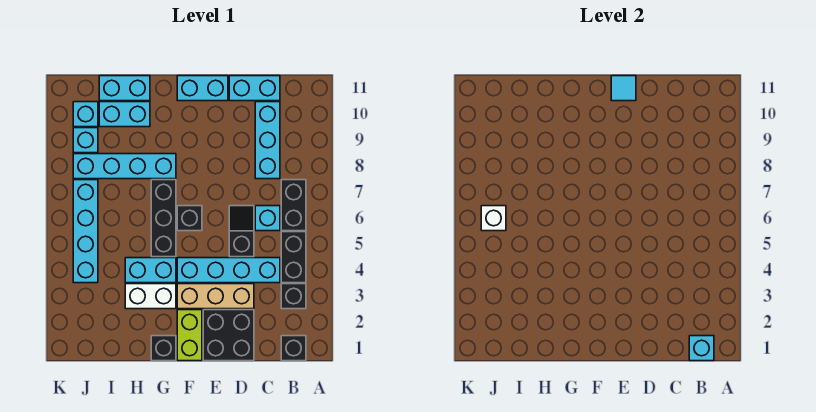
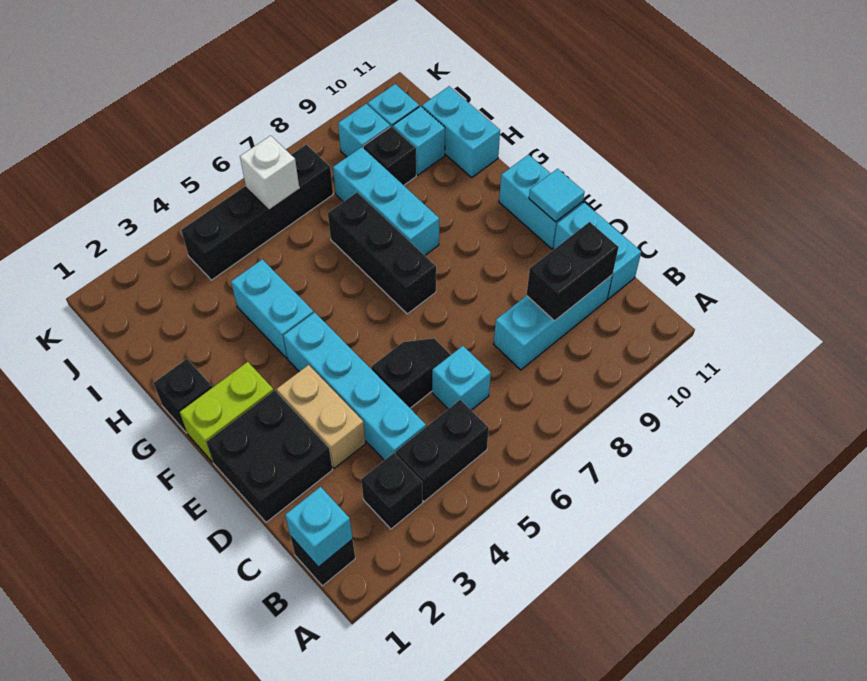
black 1x2 brick [281,180,306,231] -> black 1x2 brick moved to [527,222,619,321]
tan 1x3 brick [177,284,254,309] -> tan 1x2 brick [276,365,366,468]
black 1x1 brick [177,206,202,231] -> black 1x1 brick moved to [363,126,416,185]
white 1x2 brick [125,284,176,309] -> none
black 1x3 brick [151,180,176,257] -> black 1x3 brick turned to [328,192,436,314]
cyan 1x4 brick [73,154,176,179] -> cyan 1x3 brick [333,147,439,255]
cyan 1x2 brick [99,102,150,127] -> cyan 1x1 brick [393,106,445,175]
cyan 1x4 brick [73,180,98,283] -> black 1x4 brick [181,145,333,280]

